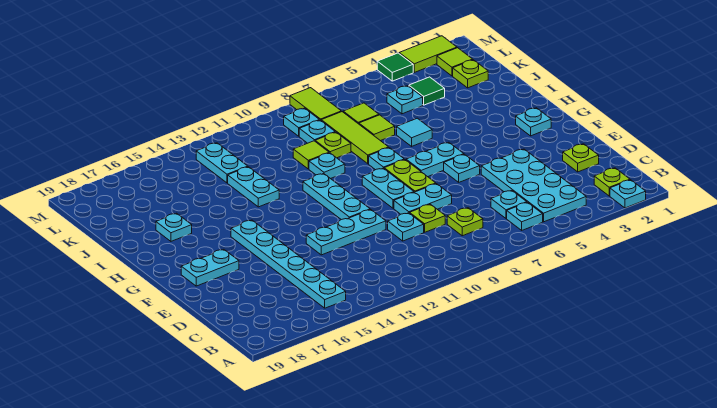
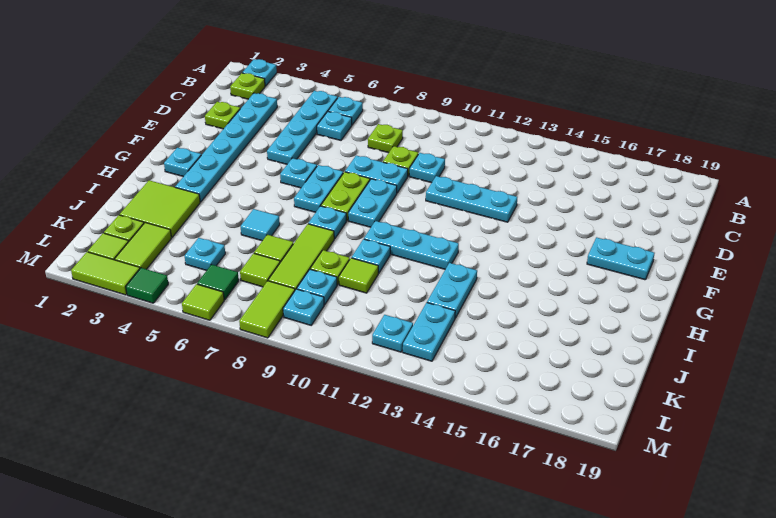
cyan 2x4 plate [481,149,586,222] -> cyan 1x4 plate [267,91,338,164]
cyan 1x6 plate [231,220,346,308] -> cyan 1x6 plate moved to [175,93,277,202]
cyan 1x3 plate [303,174,370,220] -> cyan 1x3 plate turned to [364,221,459,269]
cyan 1x2 plate [406,142,464,177] -> cyan 1x2 plate turned to [294,165,343,212]
none -> lime 2x2 tile [120,180,200,237]
cyan 1x1 plate [156,213,192,241] -> cyan 1x1 plate moved to [372,315,413,352]
none -> lime 1x2 tile [115,223,172,269]
green 1x1 tile [409,77,445,105] -> green 1x1 tile moved to [197,265,239,300]
none -> lime 1x1 tile [182,284,224,320]

